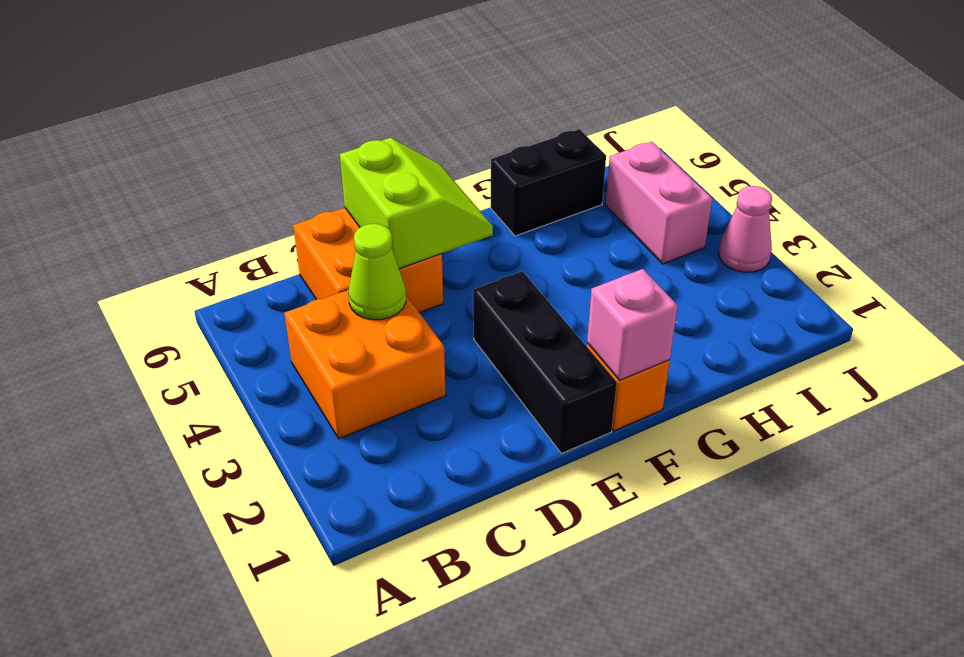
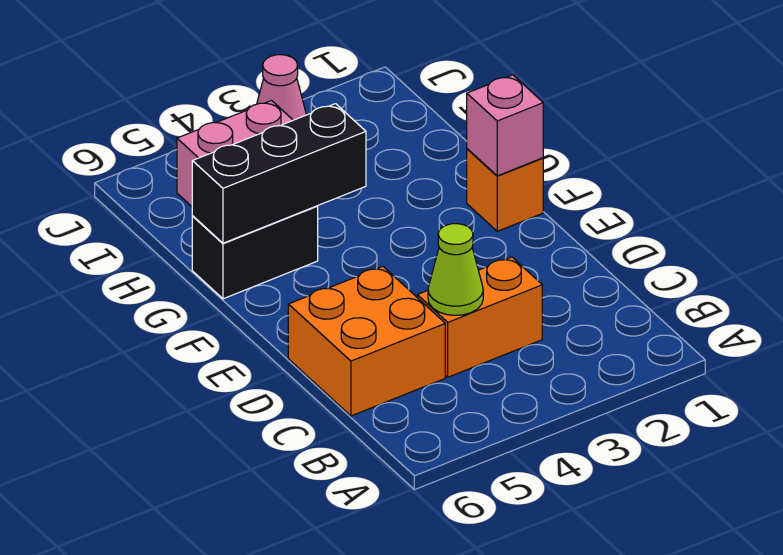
orange 2x2 brick [284,290,446,439] -> orange 1x2 brick [417,257,542,377]
lime 2x2 slope [340,138,493,269] -> none
black 1x3 brick [473,271,617,454] -> black 1x3 brick moved to [192,104,366,243]
black 1x2 brick [491,129,606,236] -> black 1x2 brick turned to [192,206,318,299]

